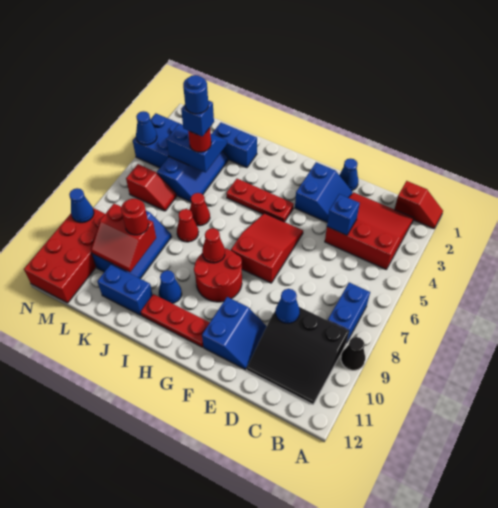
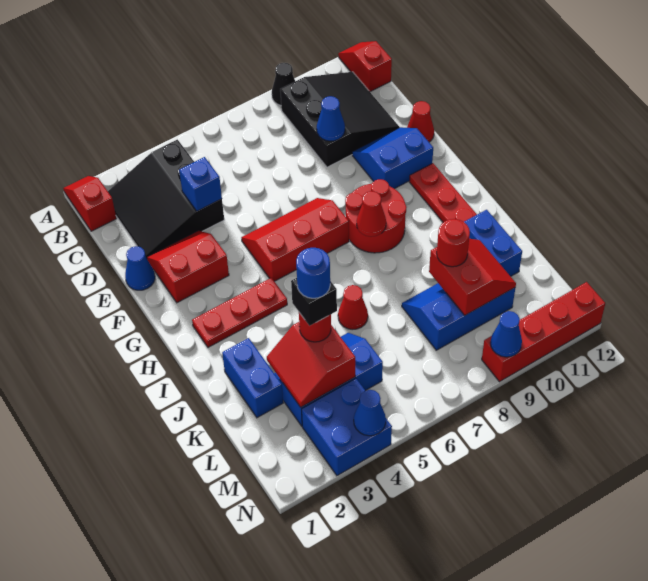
red 3x3 slope [325,192,414,269] -> black 3x3 slope [108,139,224,258]
blue 1x2 brick [328,283,370,342] -> none
blue 2x2 slope [295,162,353,222] -> red 2x2 slope [147,231,229,303]
red 2x3 slope [231,213,303,283] -> red 2x3 slope turned to [241,198,349,281]
red 1x3 plate [226,179,294,222] -> red 1x3 plate turned to [192,278,287,347]
blue 1x1 cone [159,270,182,303] -> none
red 1x1 cone [177,209,198,242] -> red 1x1 cone moved to [407,101,434,142]
blue 2x2 slope [166,125,227,172] -> red 2x2 slope [267,322,355,407]
blue 1x1 brick [181,101,214,136] -> black 1x1 brick [291,278,337,326]
red 1x2 slope [126,164,177,211] -> red 1x2 slope moved to [338,41,392,92]
red 2x4 brick [24,208,105,303] -> red 1x4 brick [482,282,605,382]

